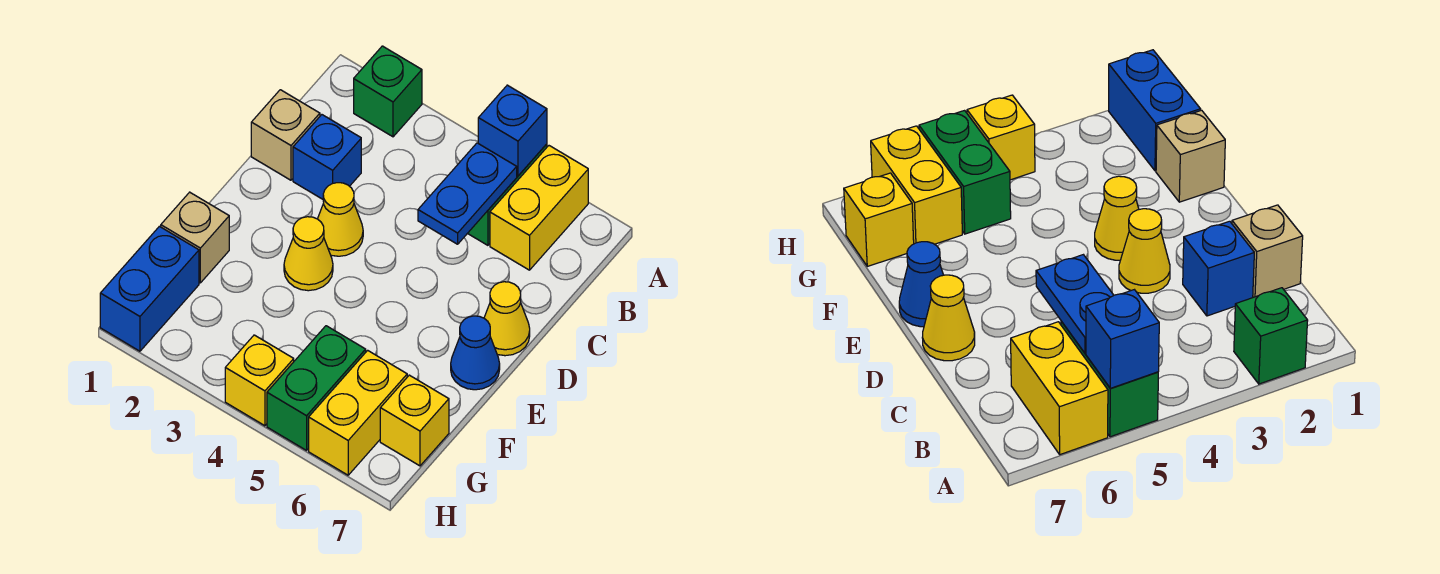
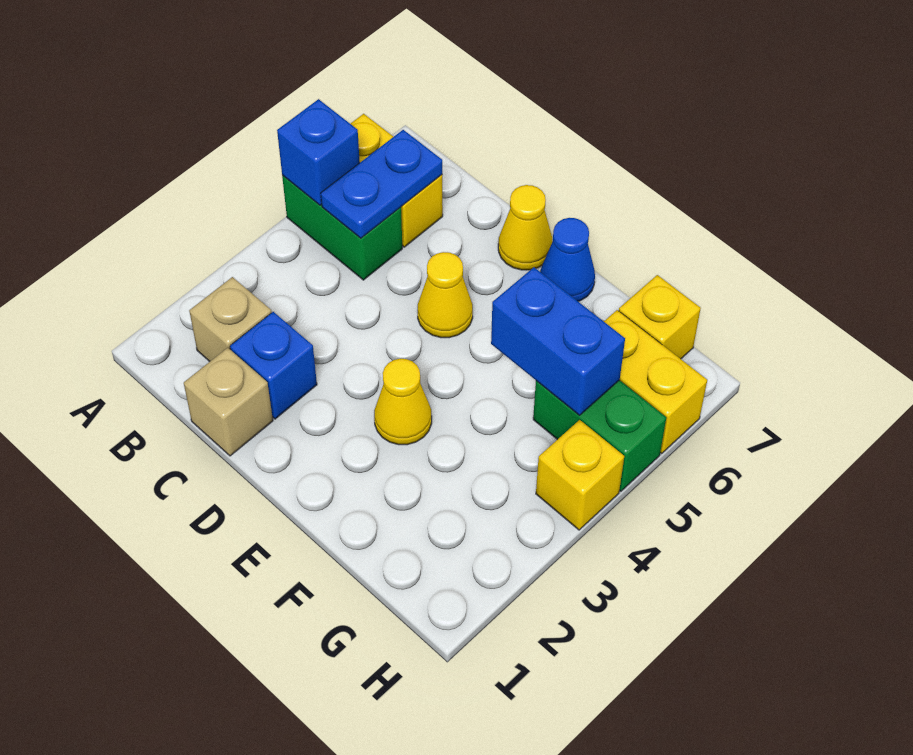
green 1x1 brick [354,46,422,137] -> none
blue 1x2 plate [418,143,517,244] -> blue 1x2 plate turned to [321,130,442,238]
yellow 1x1 cone [318,183,363,256] -> yellow 1x1 cone moved to [418,252,473,338]
tan 1x1 brick [161,192,229,283] -> tan 1x1 brick moved to [189,277,272,361]
blue 1x2 brick [100,226,199,351] -> blue 1x2 brick moved to [491,267,625,415]

